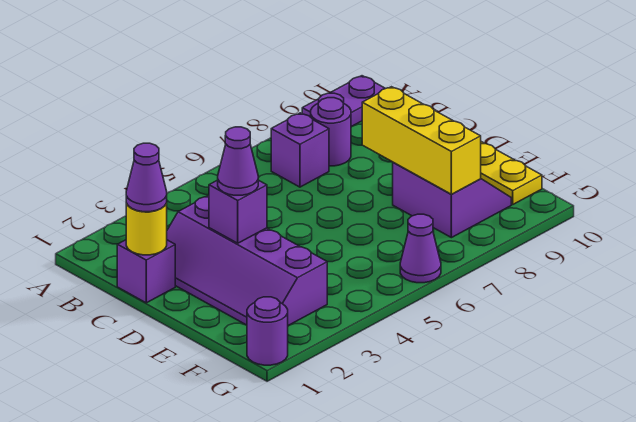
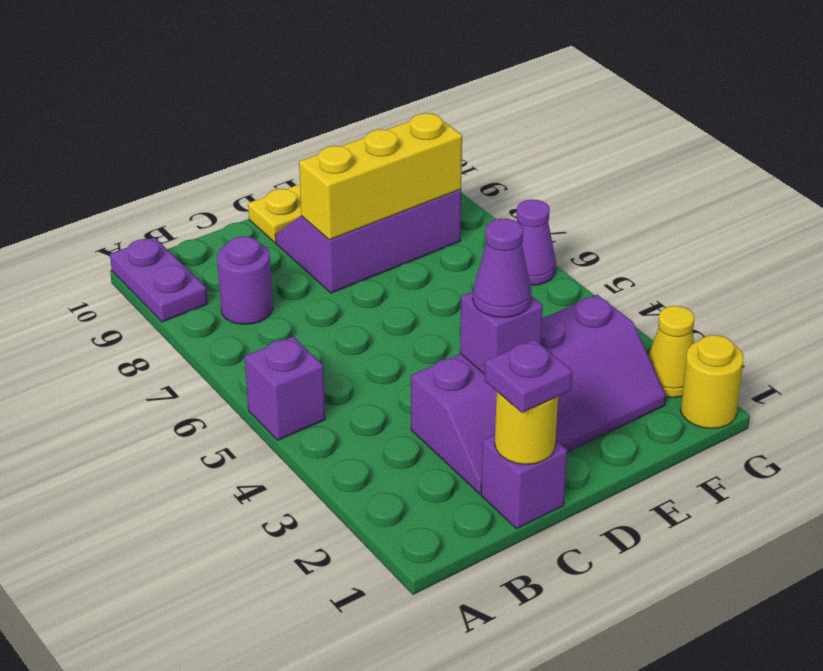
purple 1x1 brick [271,113,329,187] -> purple 1x1 brick moved to [245,337,325,440]
purple 1x1 cone [126,143,167,212] -> purple 1x1 plate [485,339,573,413]
purple 2x2 slope [393,163,511,238] -> purple 2x3 slope [275,189,461,293]
purple 1x1 round brick [247,297,288,365] -> yellow 1x1 round brick [681,335,744,429]
none -> yellow 1x1 cone [648,306,695,398]

